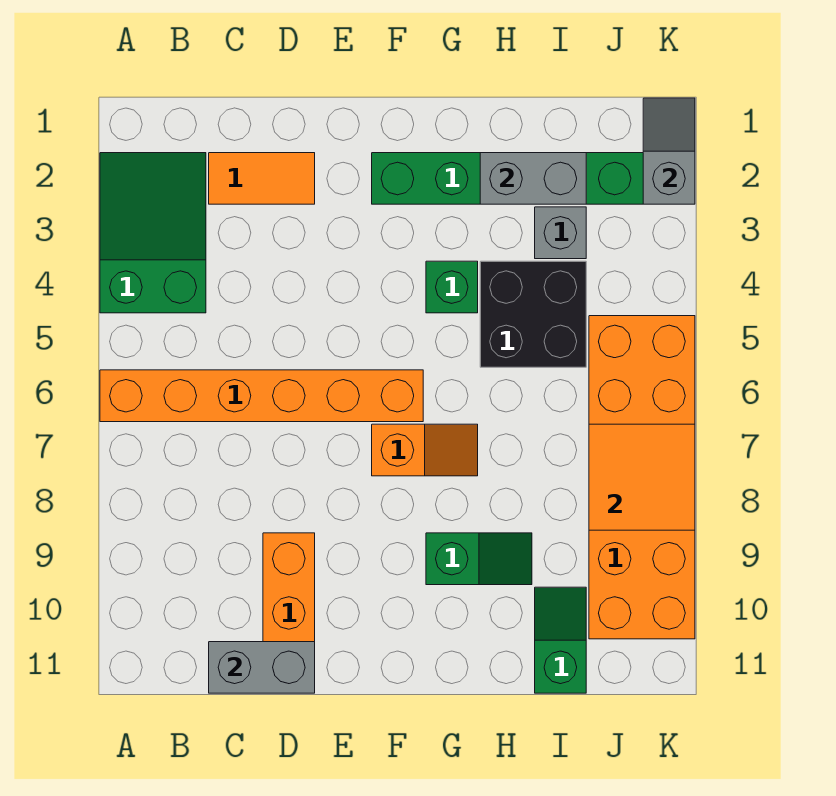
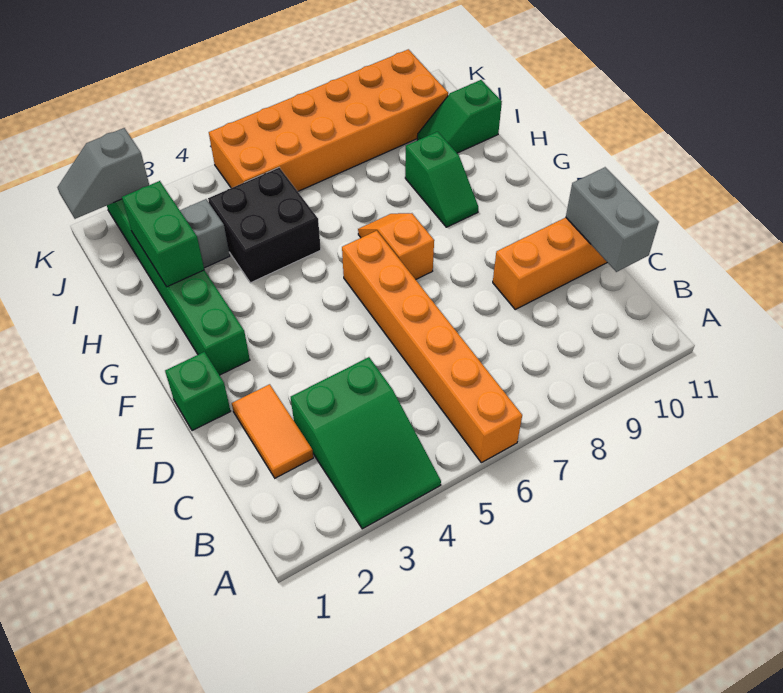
green 2x3 slope [100,153,206,313] -> green 2x3 slope turned to [291,357,441,529]
green 1x1 brick [426,261,478,313] -> green 1x1 brick moved to [165,352,231,431]
green 1x2 slope [426,533,532,585] -> green 1x2 slope turned to [405,132,478,227]
grey 1x2 brick [480,153,586,204] -> green 1x2 brick [122,181,204,287]
orange 2x2 tile [589,424,695,530] -> none

